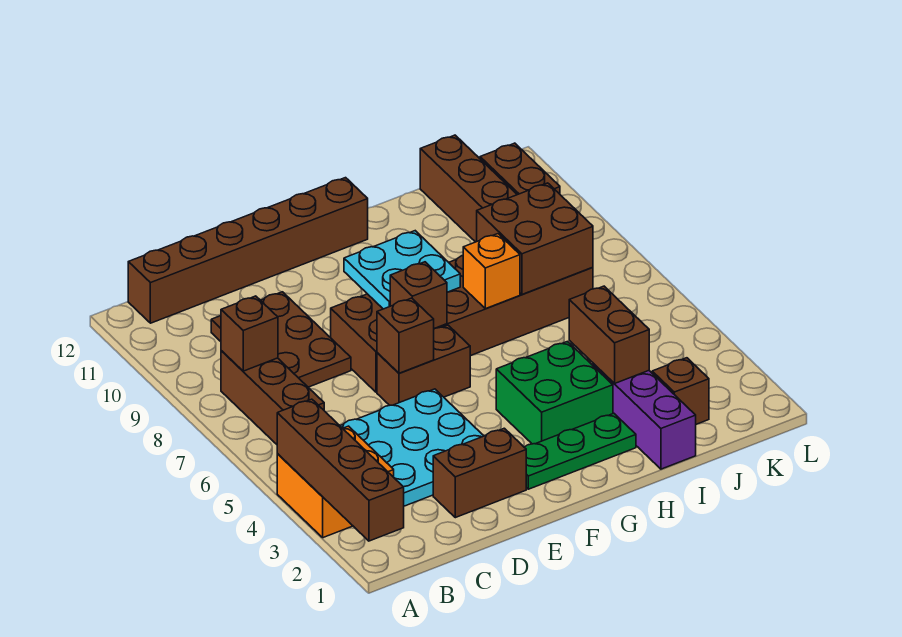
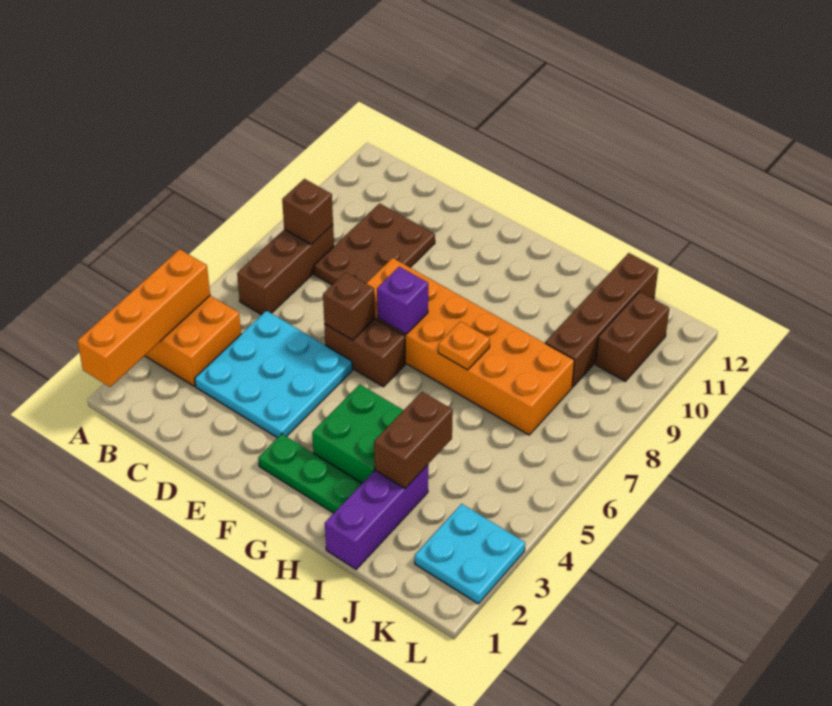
brown 1x4 brick [277,399,404,541] -> orange 1x4 brick [78,249,210,387]
brown 1x6 brick [128,178,368,323] -> none
brown 1x2 brick [433,428,526,518] -> none
brown 2x6 brick [331,256,593,392] -> orange 2x6 brick [366,258,574,435]
brown 1x1 brick [390,262,447,329] -> purple 1x1 brick [377,267,428,334]
cyan 2x2 plate [344,231,460,309] -> cyan 2x2 plate moved to [415,504,525,604]
orange 1x1 brick [463,234,520,309] -> orange 1x1 plate [438,321,490,370]
brown 2x2 brick [477,183,593,294] -> none
brown 1x1 brick [652,358,709,424] -> none

